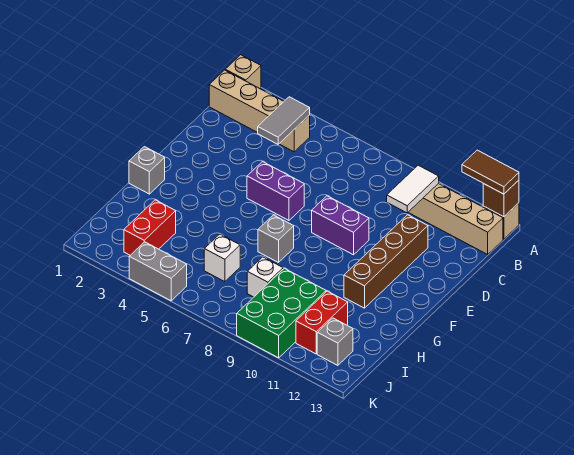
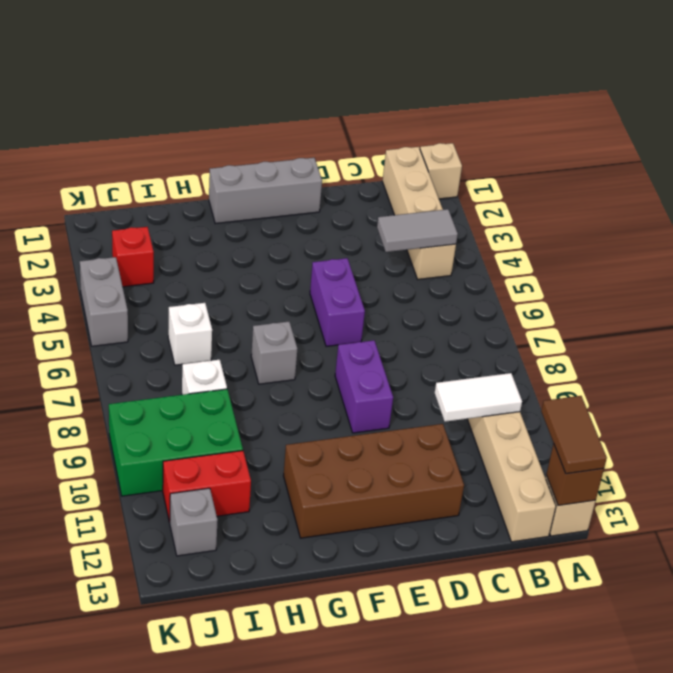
brown 1x4 brick [344,215,428,308] -> brown 2x4 brick [283,424,464,538]
grey 1x1 brick [129,147,165,194] -> grey 1x3 brick [209,158,322,224]
red 1x2 brick [124,200,176,255] -> red 1x1 brick [112,227,154,287]

